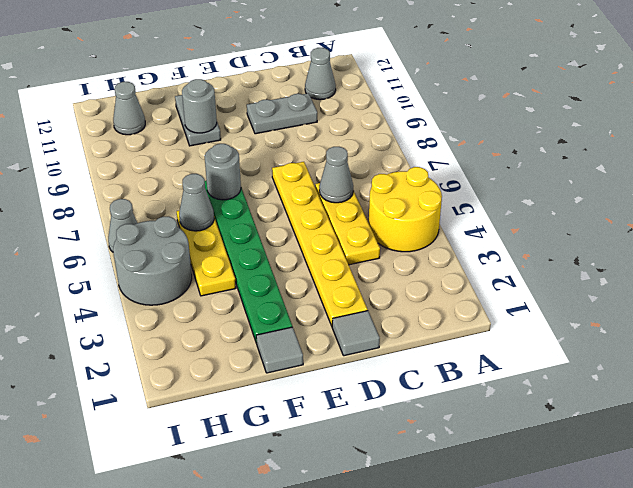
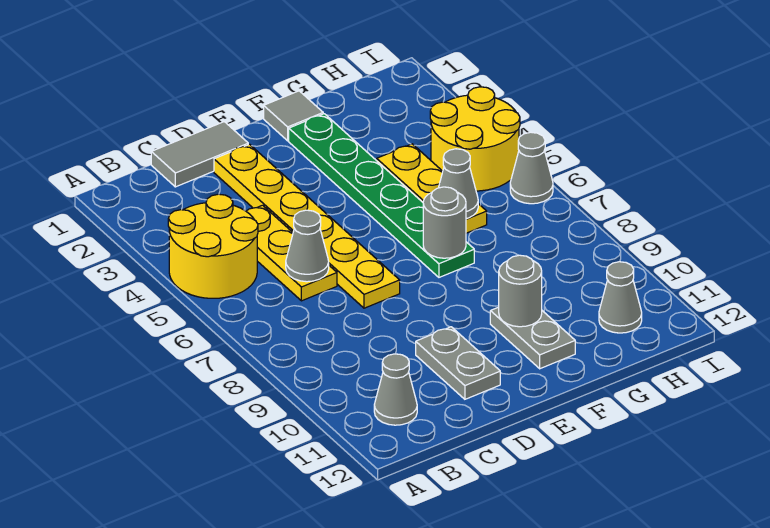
grey 1x2 plate [247,93,317,134] -> grey 1x2 plate turned to [416,327,500,399]
grey 1x1 tile [332,311,380,356] -> grey 1x2 tile [151,122,248,187]
grey 2x2 round brick [113,217,192,305] -> yellow 2x2 round brick [430,87,520,191]

